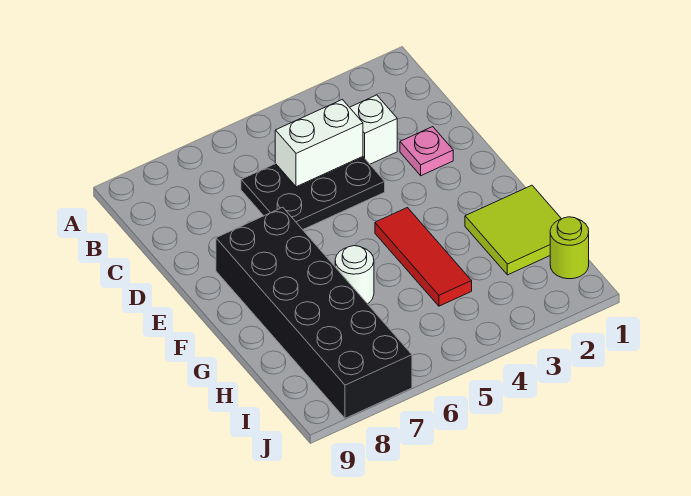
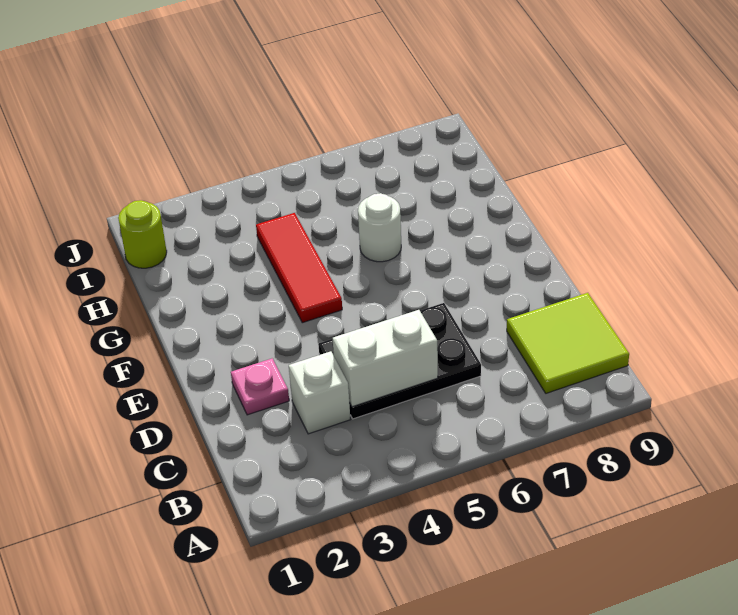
black 2x6 brick [216,207,412,418] -> none
lime 2x2 tile [465,185,561,275] -> lime 2x2 tile moved to [507,293,629,393]

